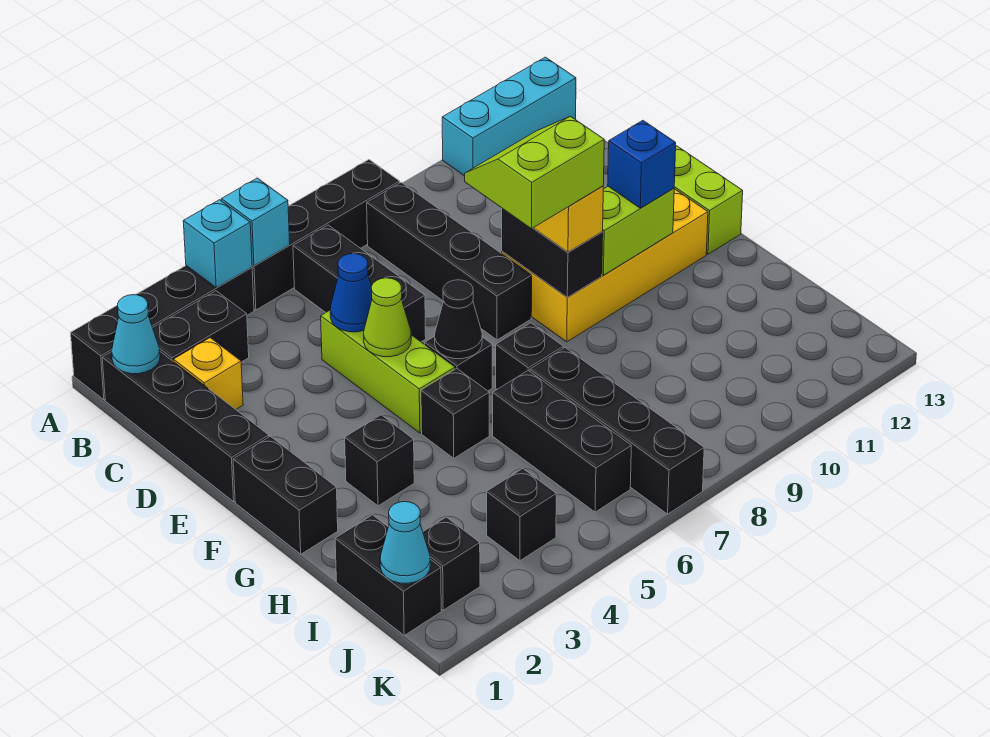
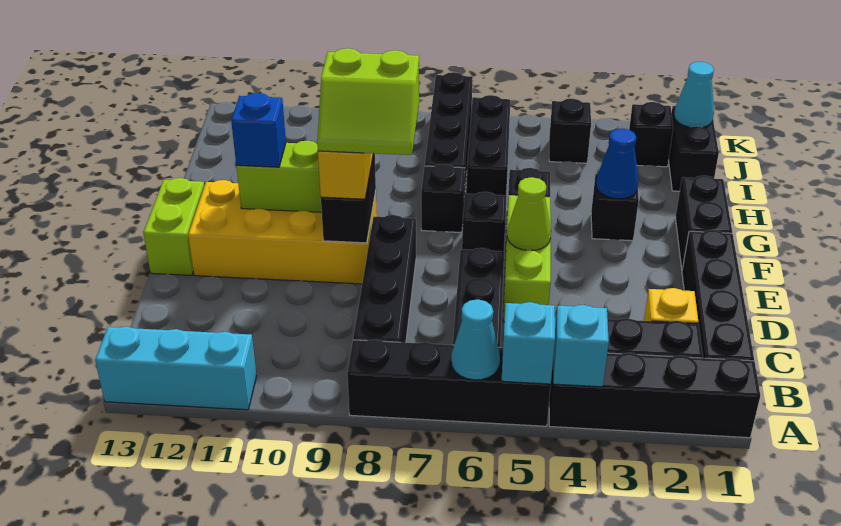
cyan 1x1 cone [112,295,160,374] -> cyan 1x1 cone moved to [451,299,500,380]
blue 1x1 cone [330,254,372,332] -> blue 1x1 cone moved to [596,128,639,199]
black 1x1 cone [435,280,482,359] -> none

